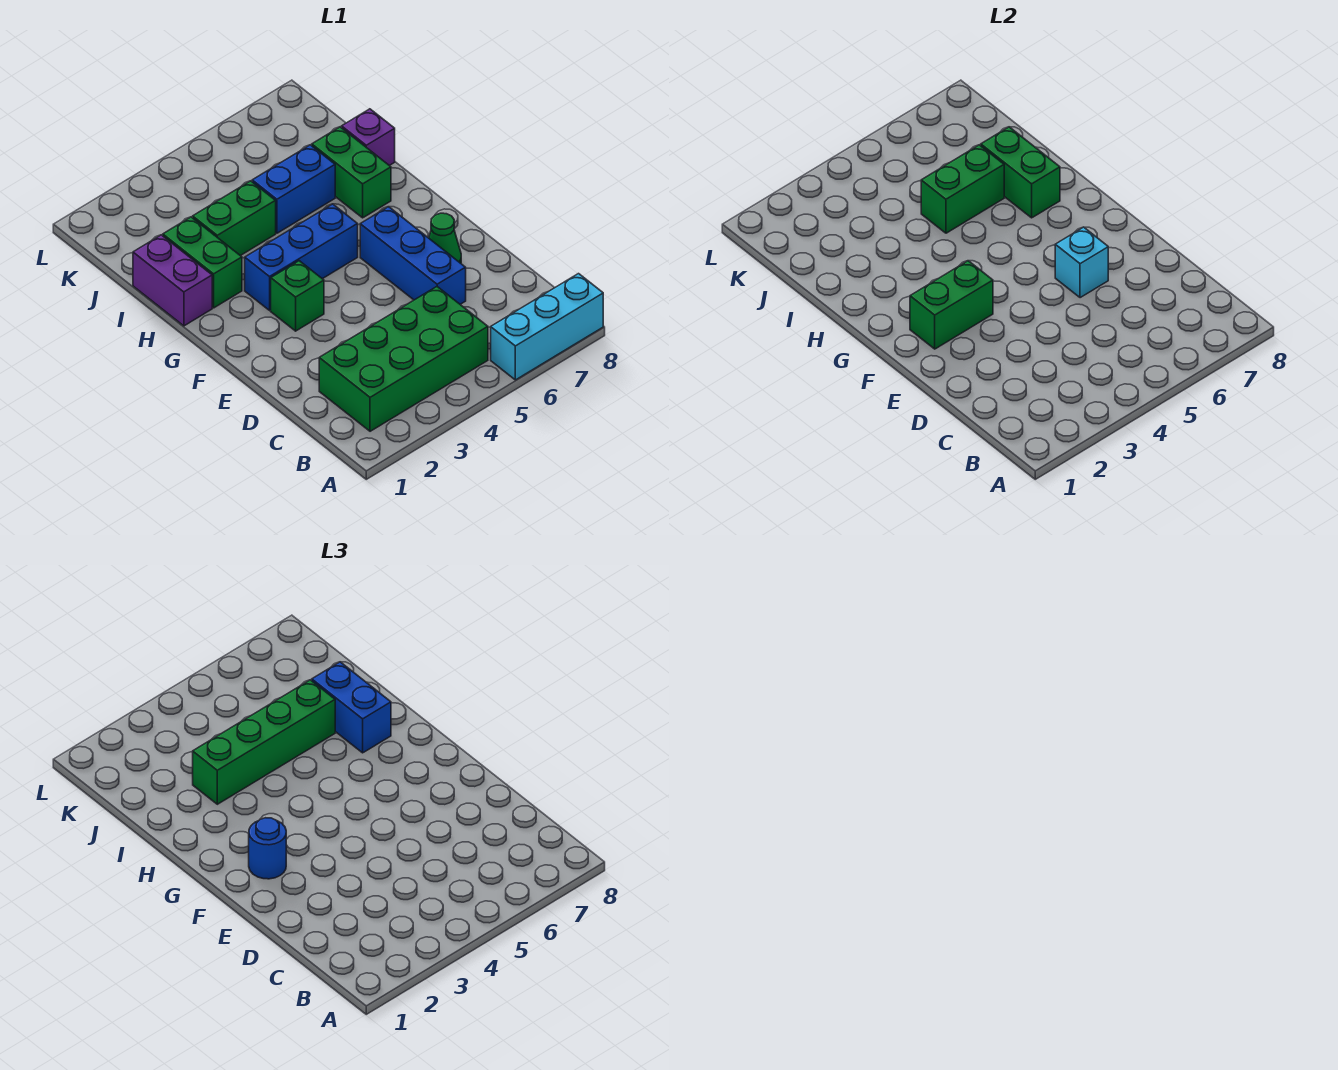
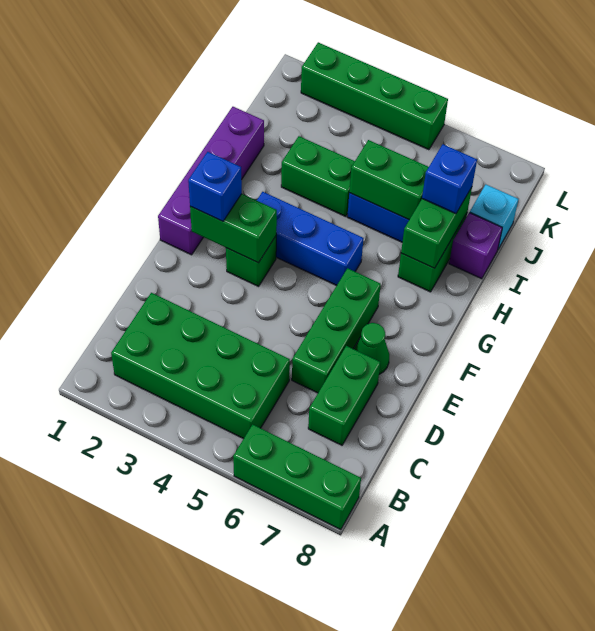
cyan 1x3 brick [491,274,603,380] -> green 1x3 brick [233,425,361,530]
blue 1x3 brick [360,207,466,304] -> green 1x3 brick [292,268,381,393]
cyan 1x1 brick [1055,227,1108,298] -> cyan 1x1 brick moved to [470,185,518,249]
blue 1x1 round brick [249,818,286,879] -> blue 1x1 brick [188,152,242,221]
purple 1x2 brick [133,235,212,326] -> purple 1x4 brick [158,107,264,255]
green 1x2 brick [163,217,242,308] -> green 1x2 brick moved to [308,346,380,445]
blue 1x2 brick [312,662,391,753] -> blue 1x1 brick [422,144,477,214]
green 1x4 brick [193,680,335,804] -> green 1x4 brick moved to [301,42,448,150]

